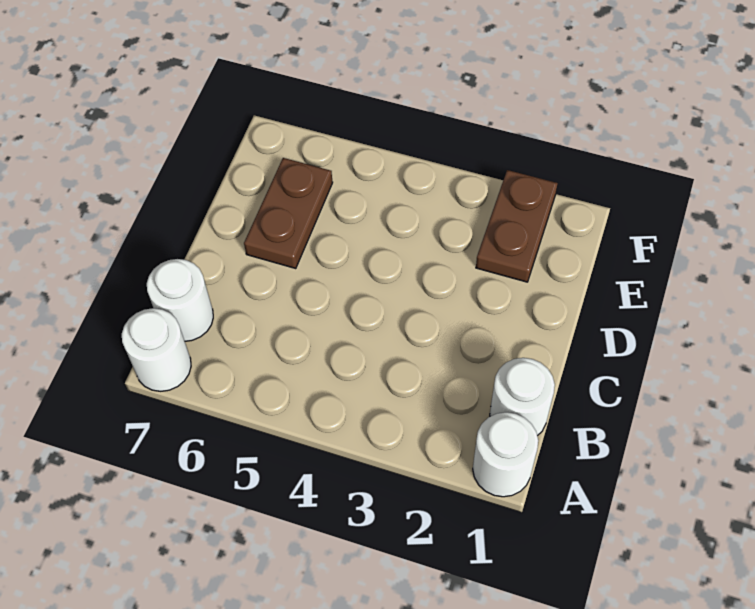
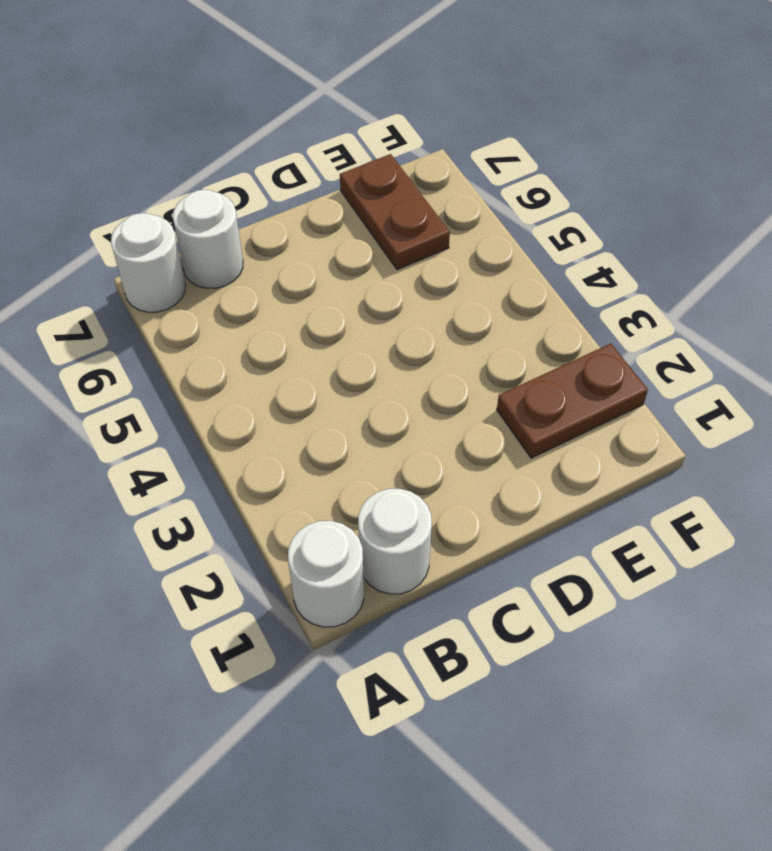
brown 1x2 plate [244,158,333,268] -> brown 1x2 plate turned to [340,154,450,270]

